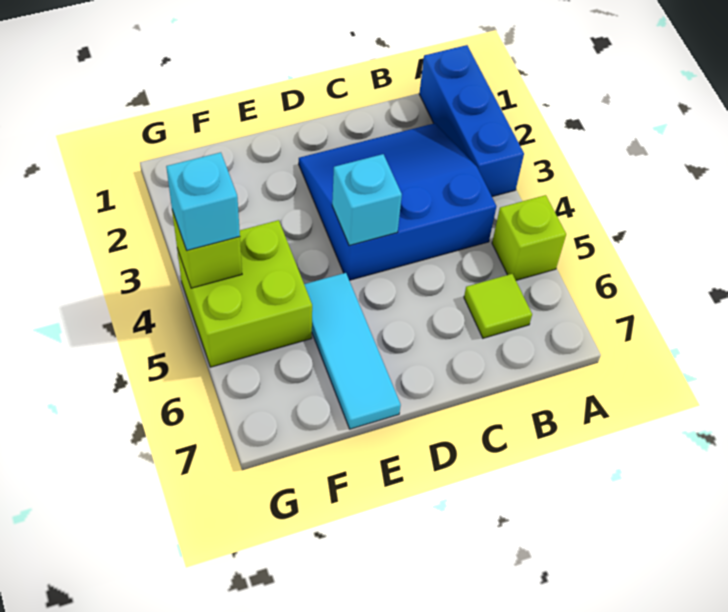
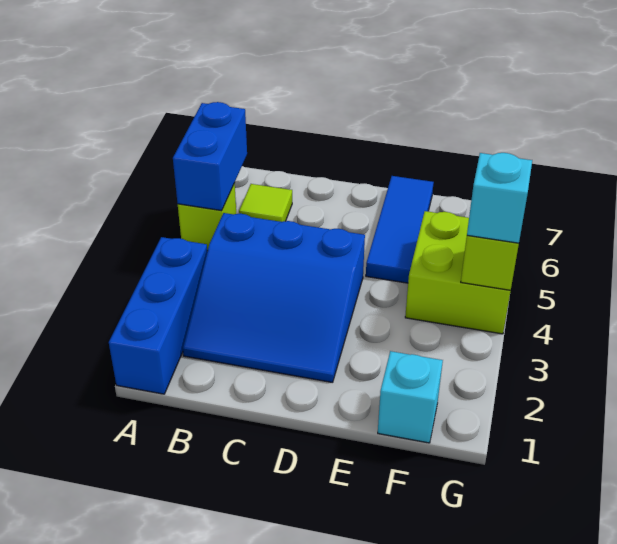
none -> blue 1x2 brick [173,102,247,211]
cyan 1x1 brick [332,154,402,246] -> cyan 1x1 brick moved to [378,351,443,443]
cyan 1x3 tile [304,273,401,429] -> blue 1x3 tile [366,176,434,283]

